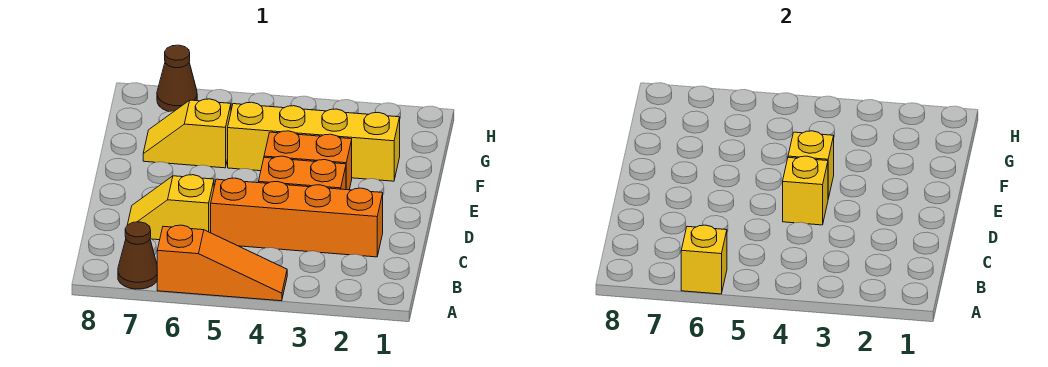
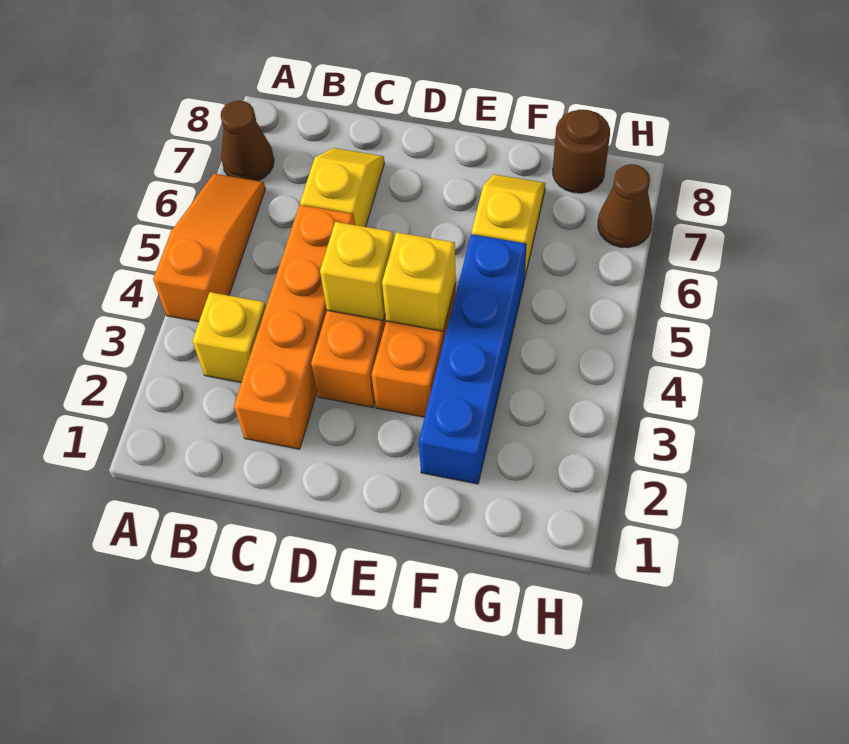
orange 1x3 slope [157,225,287,301] -> orange 1x3 slope turned to [153,174,265,322]
yellow 1x1 brick [681,225,727,294] -> yellow 1x1 brick moved to [193,292,266,382]
yellow 1x4 brick [228,102,400,181] -> blue 1x4 brick [419,234,527,484]
none -> brown 1x1 round brick [553,110,610,193]

